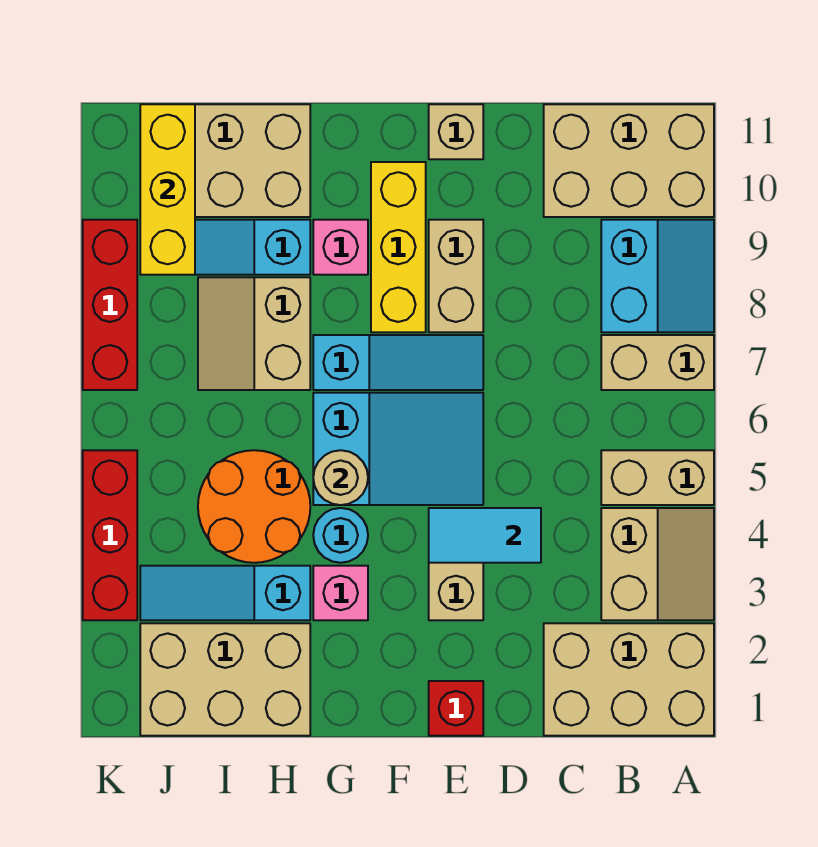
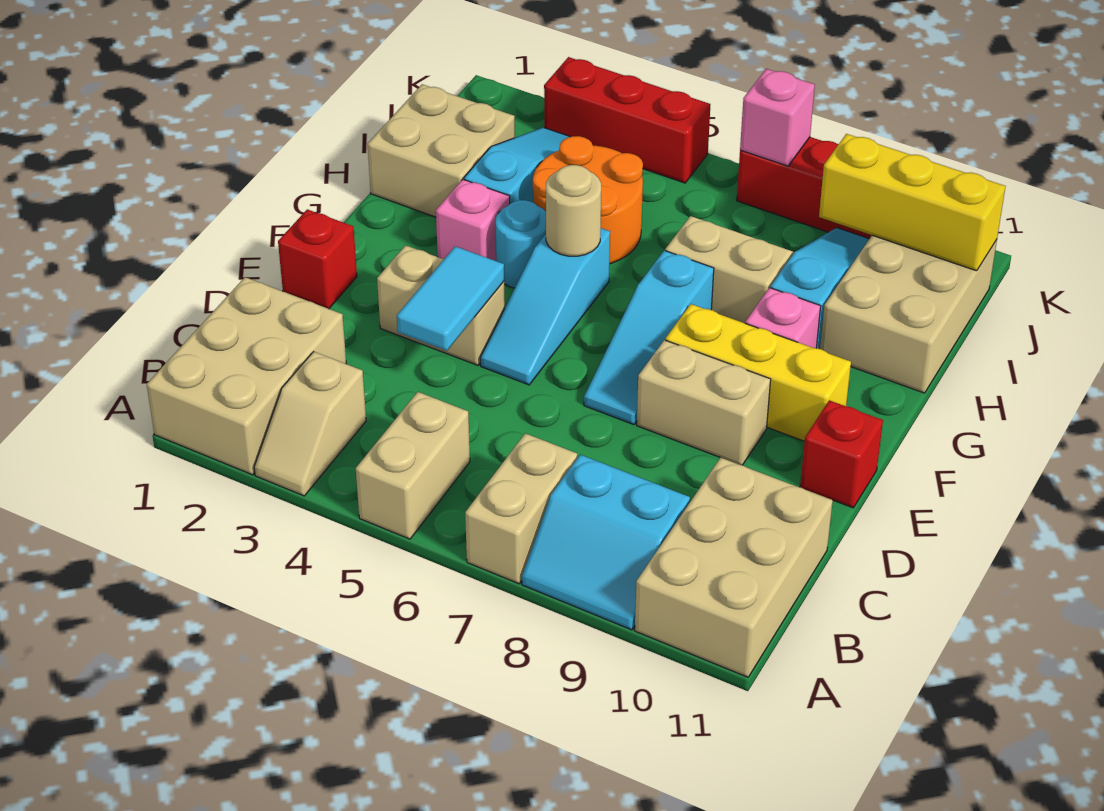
tan 2x2 slope [601,508,714,620] -> tan 1x2 slope [254,352,366,496]
cyan 2x3 slope [313,393,483,505] -> cyan 1x3 slope [480,228,610,385]
tan 1x1 brick [429,104,483,159] -> red 1x1 brick [800,400,883,508]
tan 2x3 brick [140,623,310,736] -> tan 2x2 brick [368,84,515,217]
none -> pink 1x1 brick [740,69,815,166]

